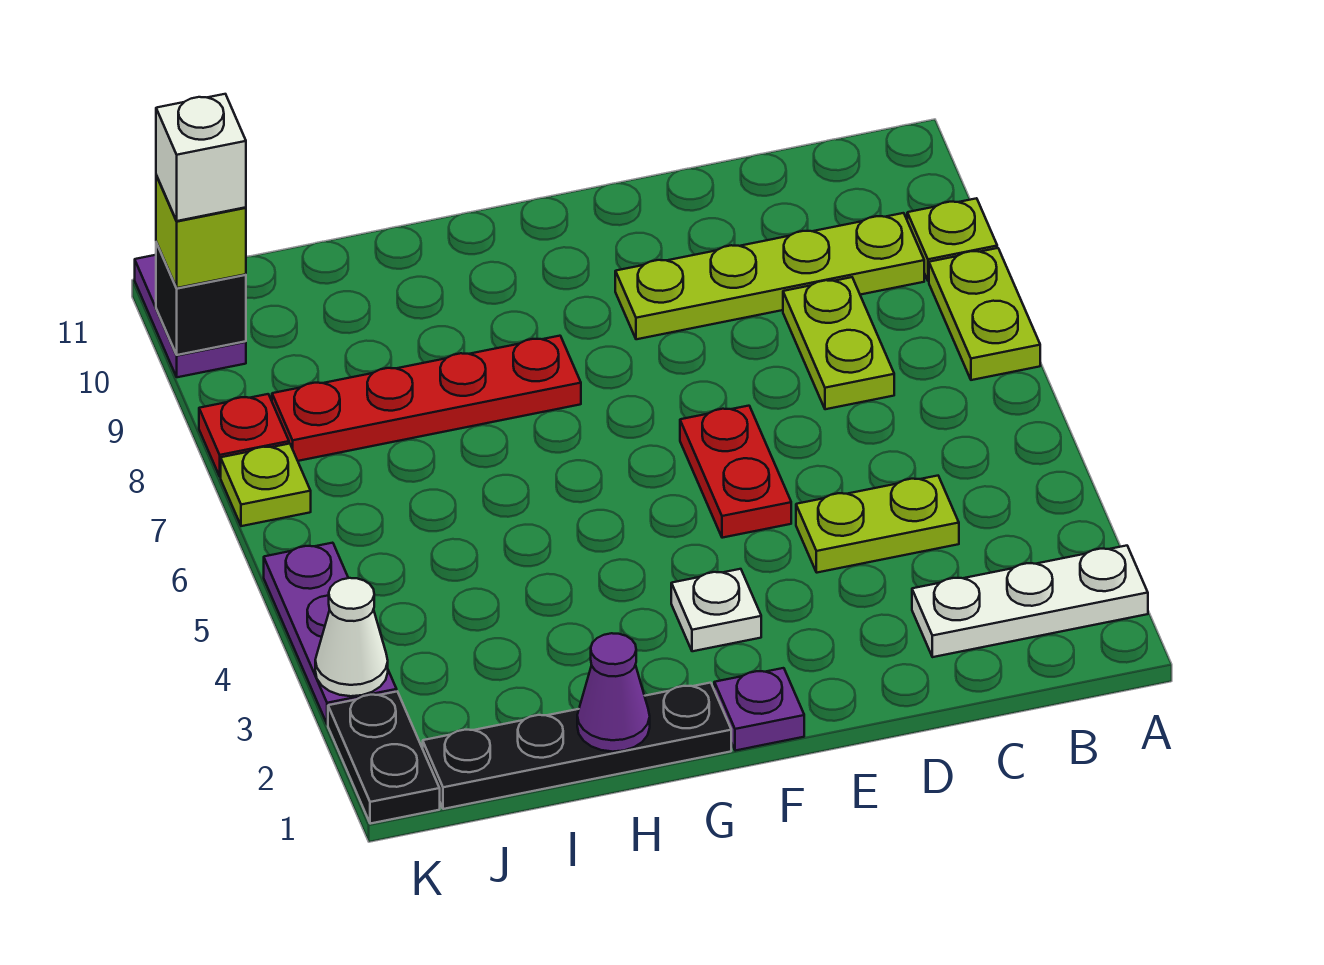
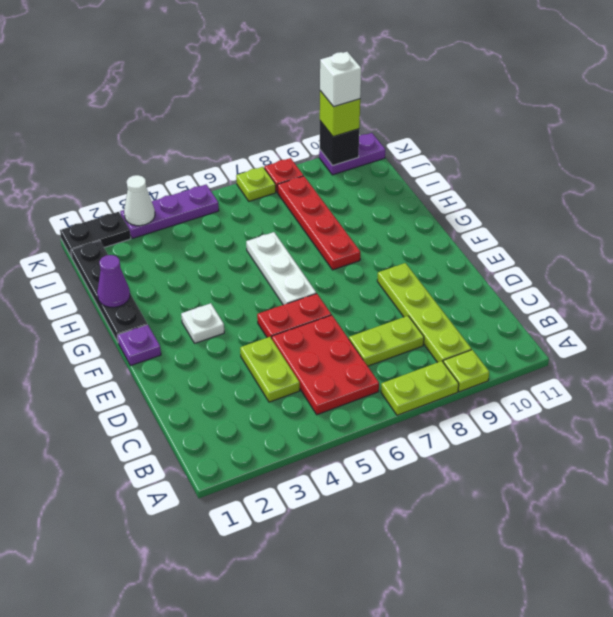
white 1x3 plate [912,546,1148,657] -> white 1x3 plate moved to [246,232,316,305]
none -> red 2x3 plate [272,315,379,415]

